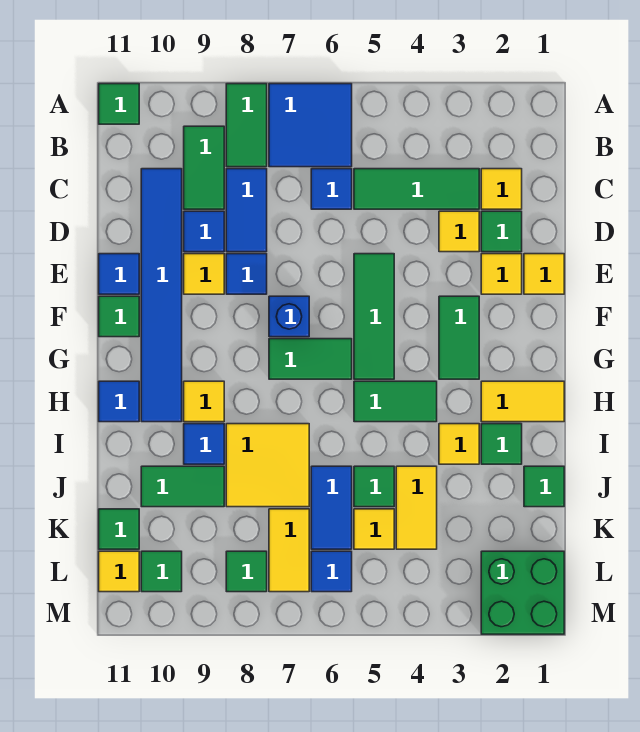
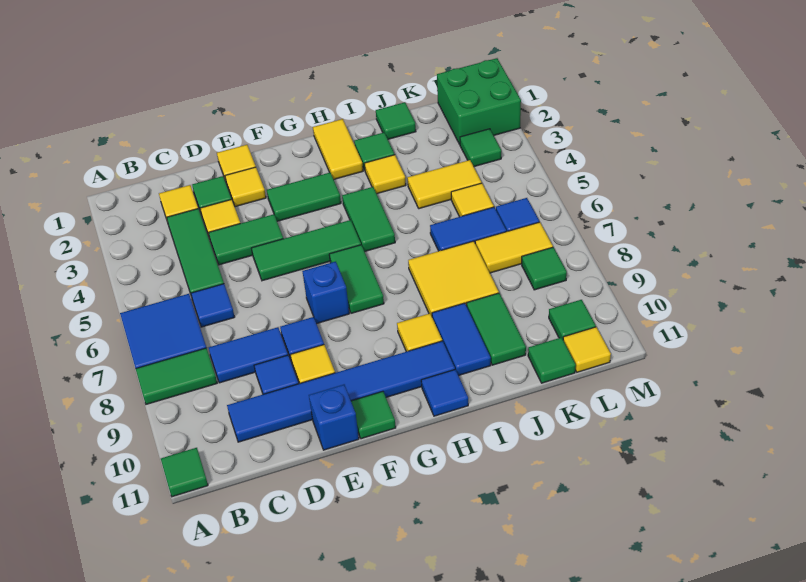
green 1x2 tile [184,126,224,209] -> green 1x2 tile moved to [209,214,283,265]
blue 1x1 tile [99,254,139,294] -> blue 1x1 brick [309,385,359,450]
blue 1x1 tile [184,424,224,464] -> blue 1x2 tile [432,303,491,375]
green 1x1 tile [354,466,394,507] -> green 1x1 tile moved to [460,129,501,167]

